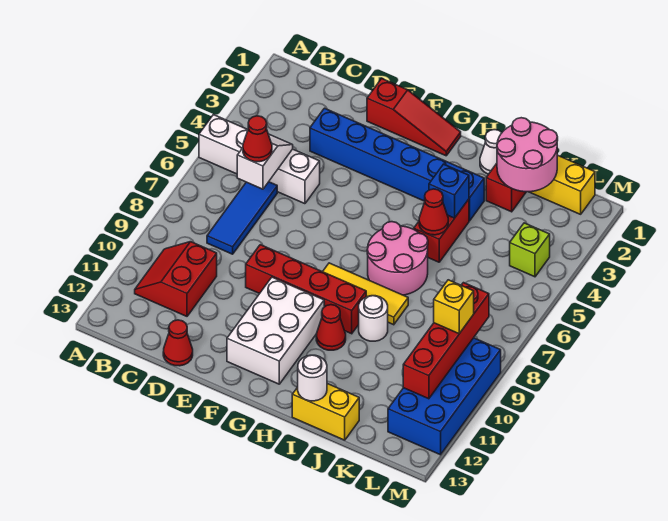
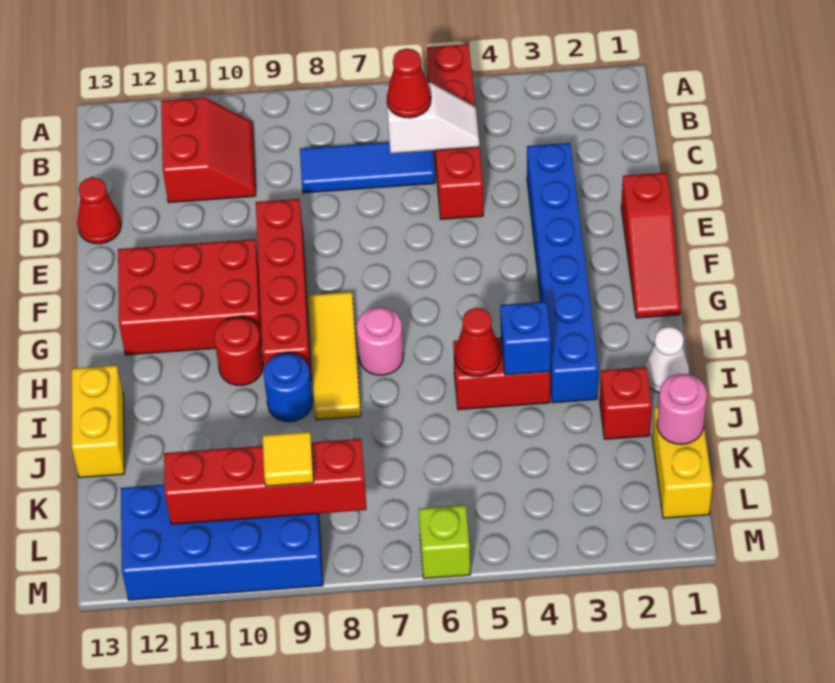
white 1x4 brick [199,115,320,204] -> red 1x4 brick [427,44,483,219]
red 2x2 slope [135,242,217,316] -> red 2x2 slope turned to [161,98,256,203]
white 2x3 brick [227,277,324,384] -> red 2x3 brick [118,239,262,355]
pink 2x2 round brick [367,222,428,295] -> pink 1x1 round brick [357,307,404,375]
red 1x1 cone [316,305,346,350] -> red 1x1 round brick [214,317,263,386]
white 1x1 round brick [359,296,388,341] -> blue 1x1 round brick [264,353,312,422]
white 1x1 round brick [298,355,327,401] -> none
pink 2x2 round brick [497,118,558,192] -> pink 1x1 round brick [657,374,707,444]
lime 1x1 brick [510,223,550,277] -> lime 1x1 brick moved to [419,505,470,579]
yellow 1x1 brick [434,280,474,334] -> yellow 1x1 tile [263,432,314,486]

